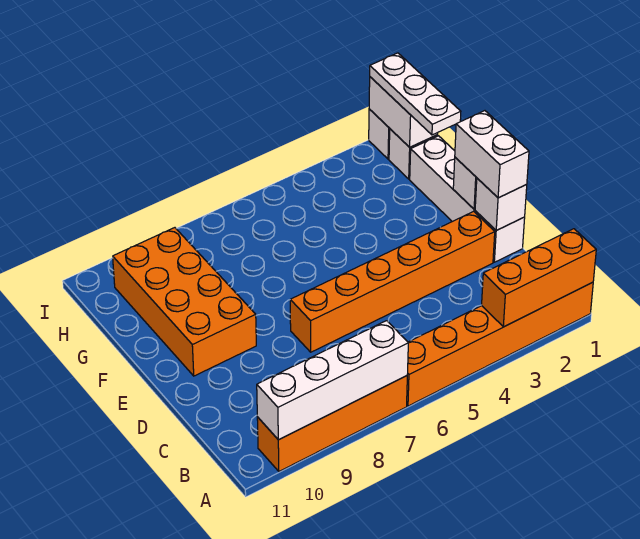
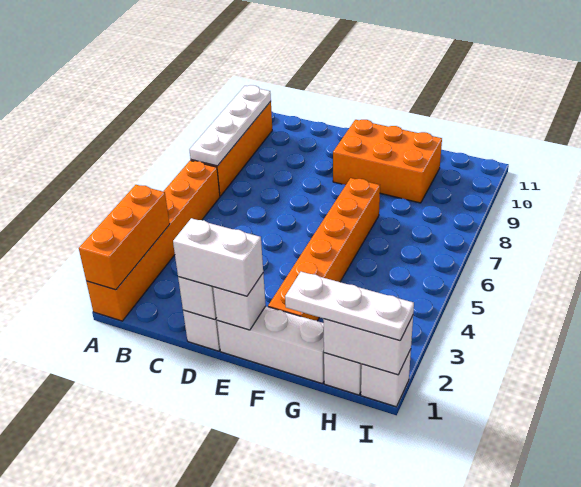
white 1x4 brick [257,321,408,440] -> white 1x4 plate [189,85,271,166]
orange 1x6 brick [290,211,495,352] -> orange 1x6 brick moved to [268,178,380,321]
orange 2x4 brick [113,228,256,376] -> orange 2x3 brick [333,120,442,203]

